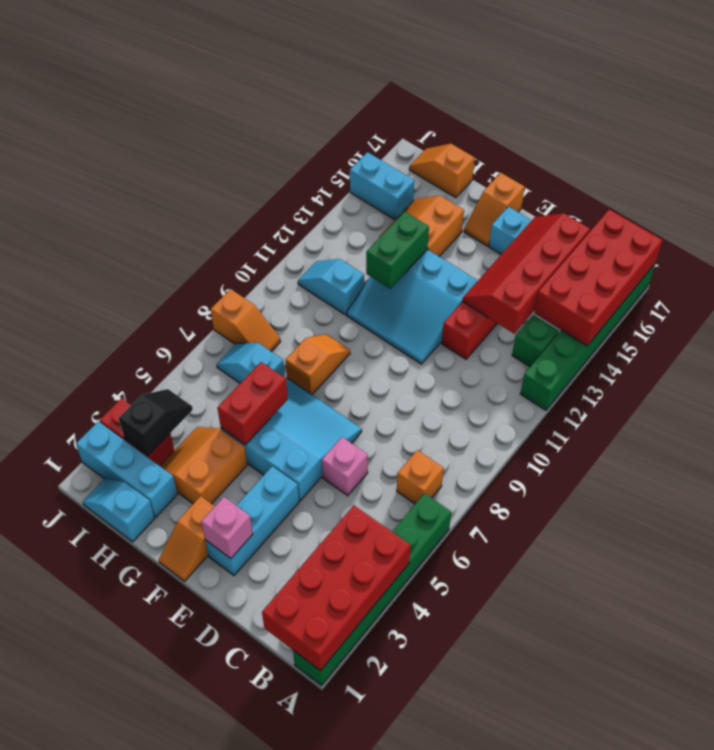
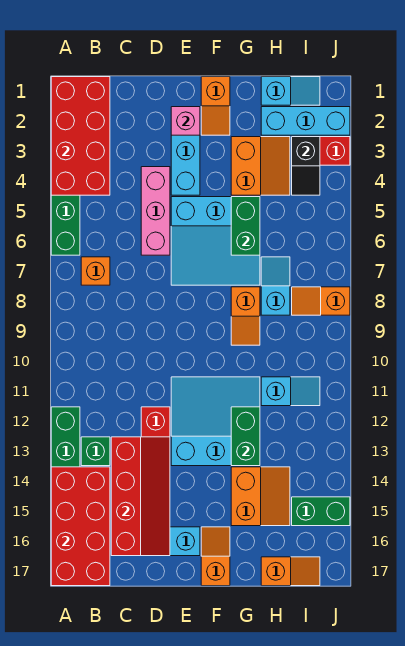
pink 1x1 brick [322,437,368,496] -> pink 1x3 brick [141,167,170,255]
orange 1x2 slope [159,496,215,581] -> orange 1x2 slope turned to [201,77,230,135]
red 1x2 brick [218,362,288,445] -> green 1x2 brick [231,197,260,255]
cyan 1x2 slope [217,343,285,383] -> cyan 1x2 slope turned to [261,257,290,315]
cyan 1x2 brick [350,152,414,220] -> green 1x2 brick [292,497,350,526]

